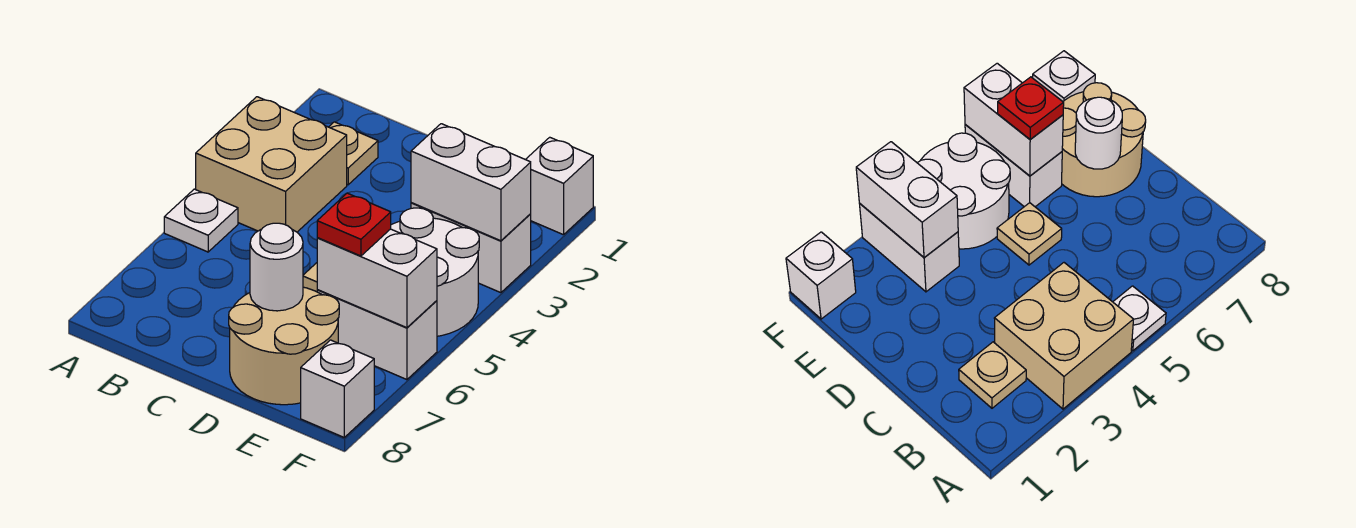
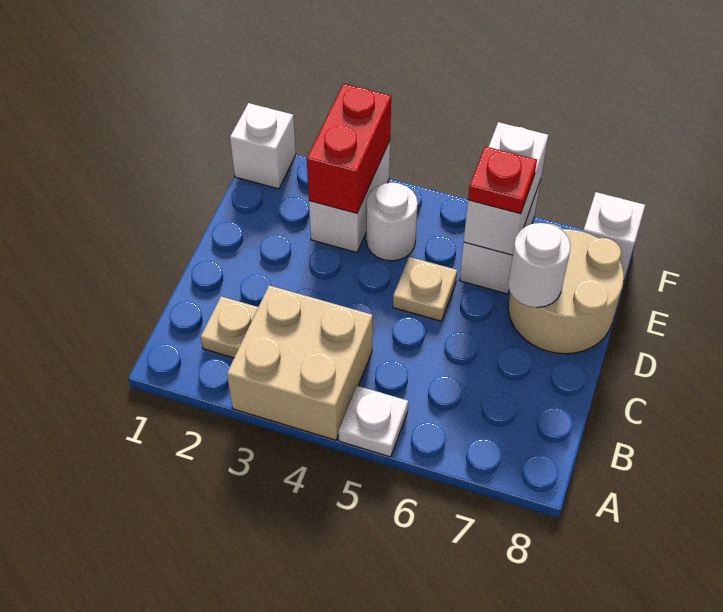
white 1x2 brick [411,124,531,241] -> red 1x2 brick [307,84,391,213]
white 2x2 round brick [391,208,479,336] -> white 1x1 round brick [366,182,418,261]

